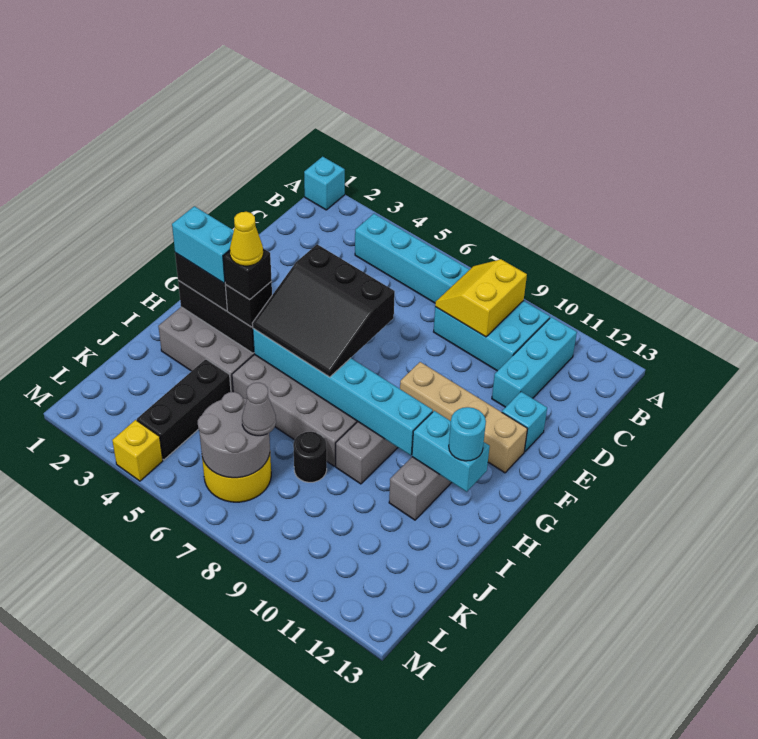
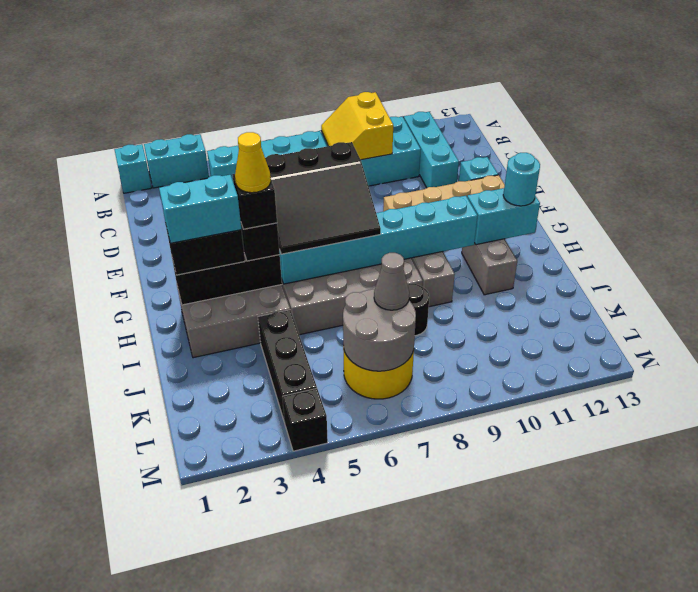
none -> cyan 1x2 brick [144,134,209,188]
yellow 1x1 brick [112,420,163,481] -> black 1x1 brick [282,388,328,451]

